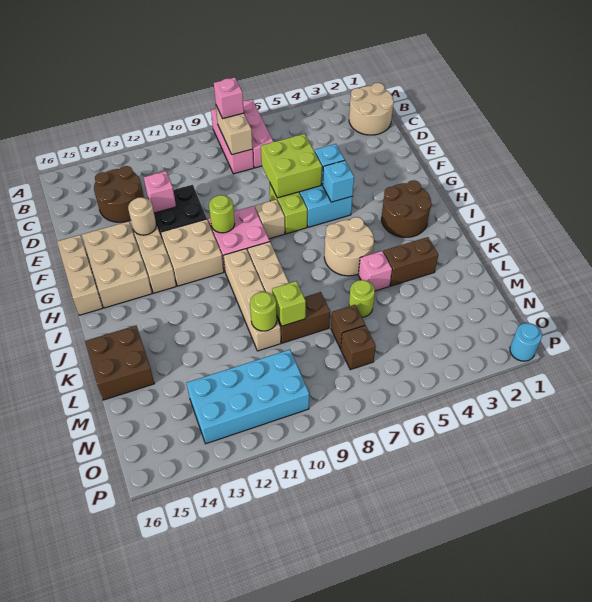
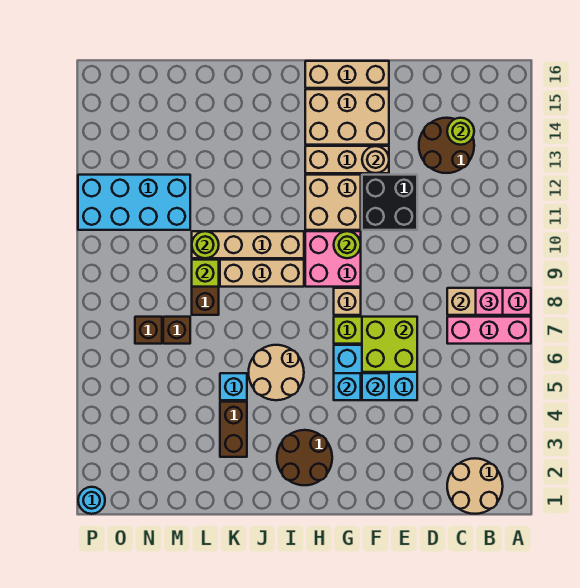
pink 1x1 brick [144,171,176,213] -> none
pink 1x1 brick [358,251,392,291] -> cyan 1x1 brick [220,373,247,400]
brown 2x2 brick [85,326,154,400] -> none
lime 1x1 round brick [349,280,375,317] -> lime 1x1 round brick moved to [447,118,474,145]
cyan 2x4 brick [187,350,309,444] -> cyan 2x4 brick turned to [78,175,190,230]

